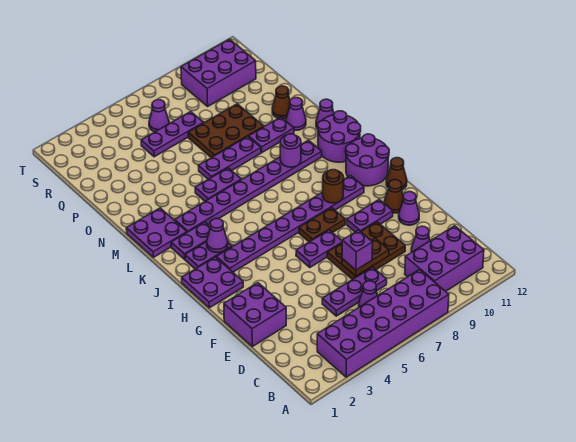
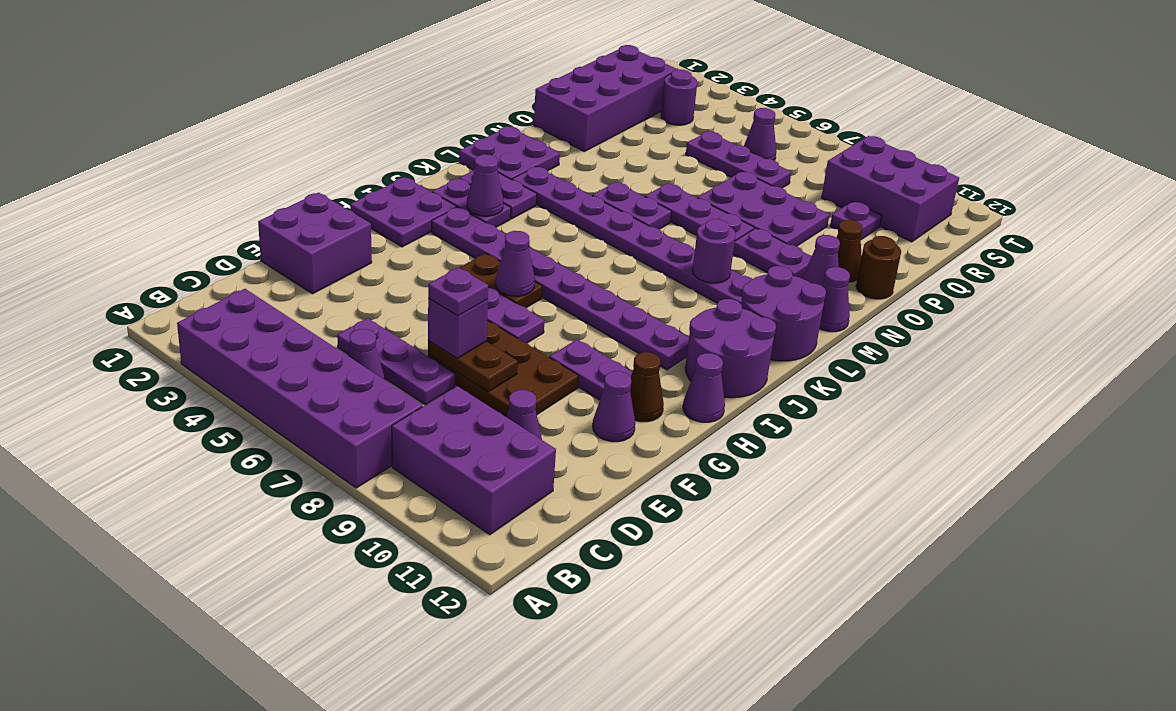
none -> purple 1x1 plate [428,267,488,316]
none -> purple 1x1 cone [496,231,535,296]
brown 1x2 plate [299,208,345,242] -> brown 1x2 plate moved to [460,253,542,308]
brown 1x1 cone [386,158,407,190] -> purple 1x1 cone [683,353,725,422]
brown 1x1 round brick [323,170,344,203] -> brown 1x1 round brick moved to [856,236,901,299]
none -> purple 2x4 brick [534,45,677,151]
brown 2x3 plate [188,104,264,158] -> purple 2x3 plate [698,171,830,246]
none -> purple 1x1 plate [830,201,882,240]
none -> purple 1x1 round brick [661,69,697,125]

